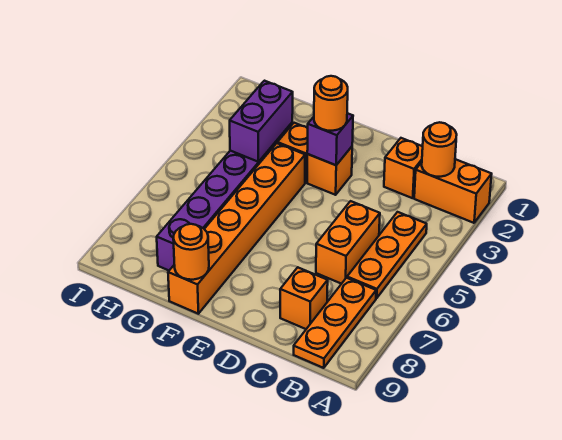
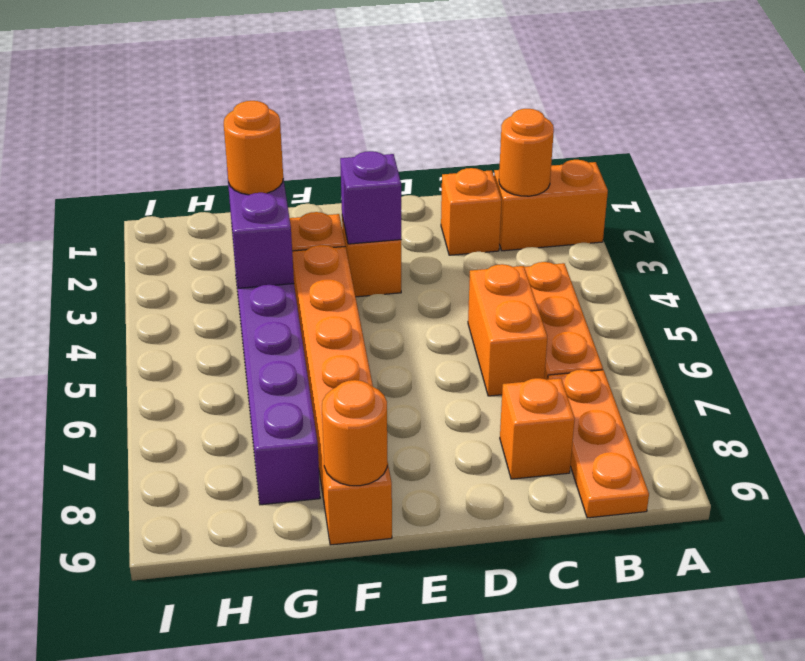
orange 1x1 round brick [314,76,348,131] -> orange 1x1 round brick moved to [224,101,283,195]

